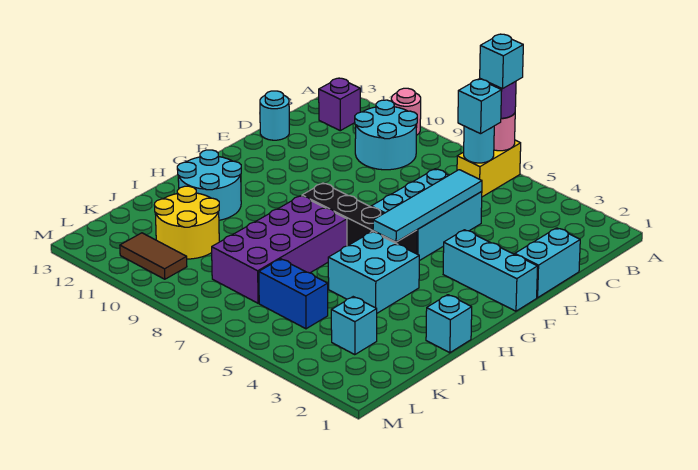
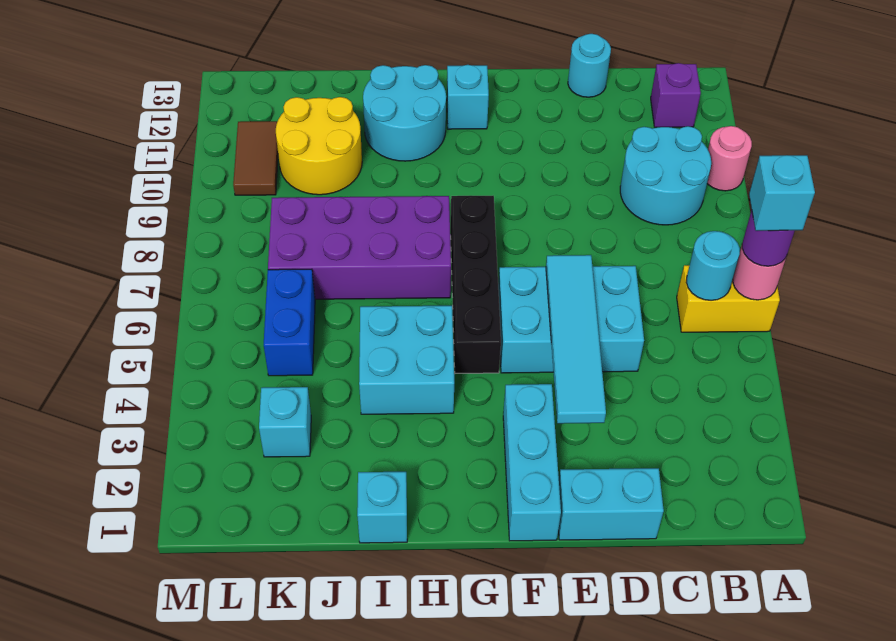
cyan 1x1 brick [458,79,502,134] -> cyan 1x1 brick moved to [447,65,489,129]
cyan 1x4 tile [373,170,482,242] -> cyan 1x4 tile turned to [546,255,606,424]

